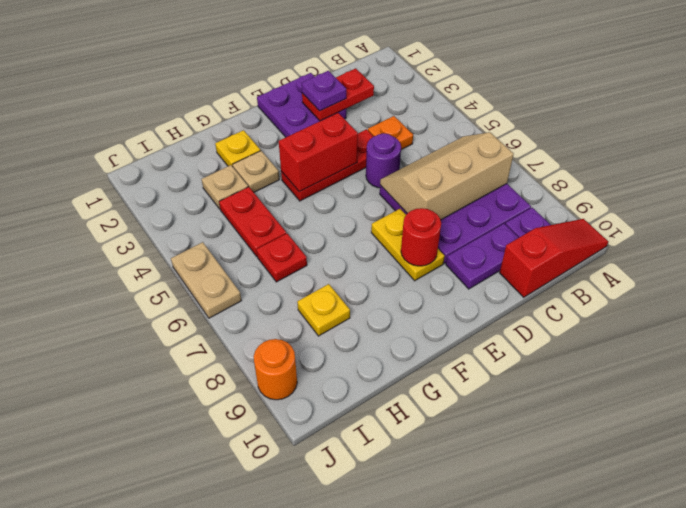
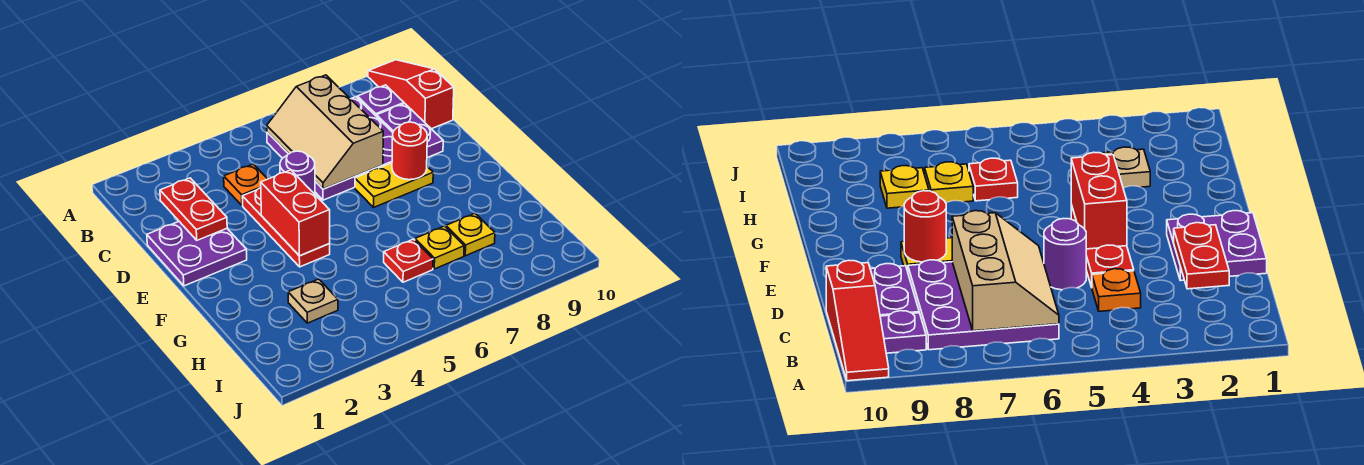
purple 1x1 plate [302,71,346,111] -> none
yellow 1x1 plate [215,130,261,167] -> yellow 1x1 plate moved to [415,226,464,269]
tan 1x1 plate [233,151,279,192] -> none
red 1x2 plate [219,187,286,256] -> none
tan 1x2 plate [171,242,242,318] -> none
orange 1x1 round brick [254,339,297,400] -> none

